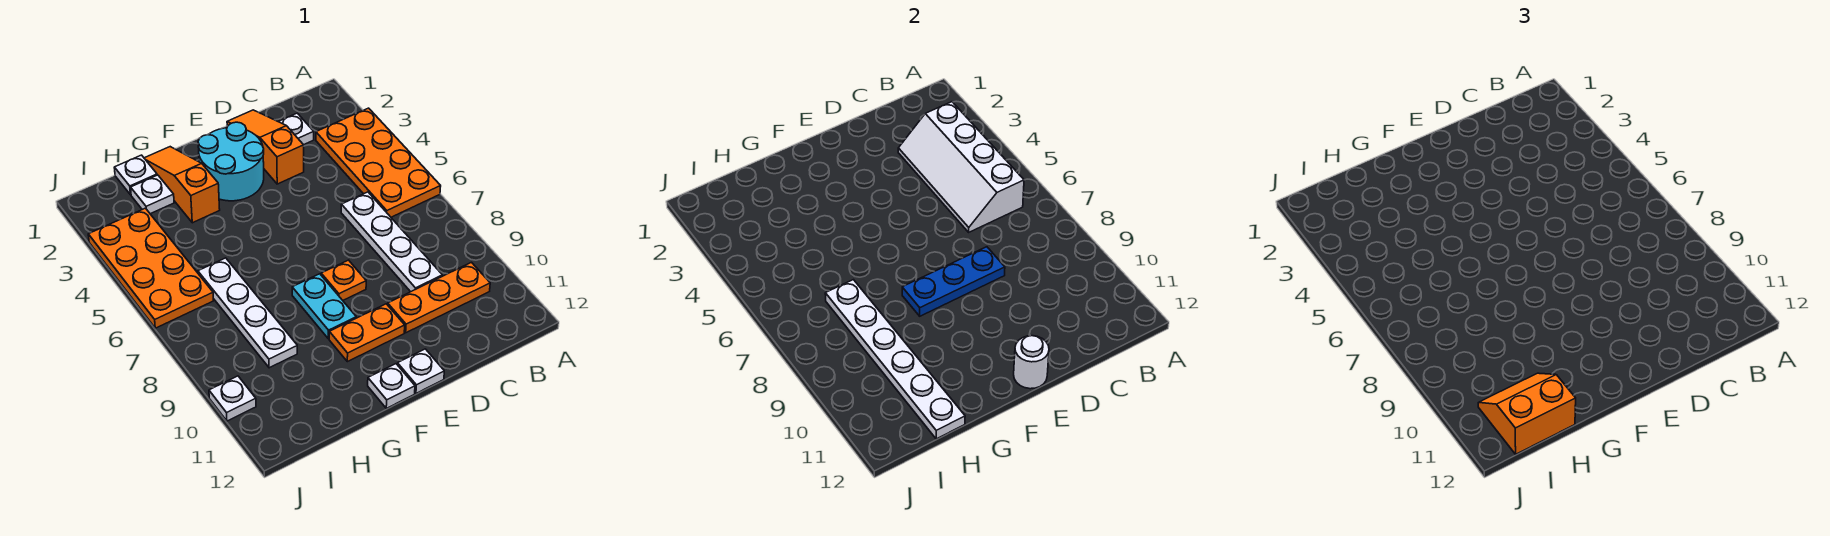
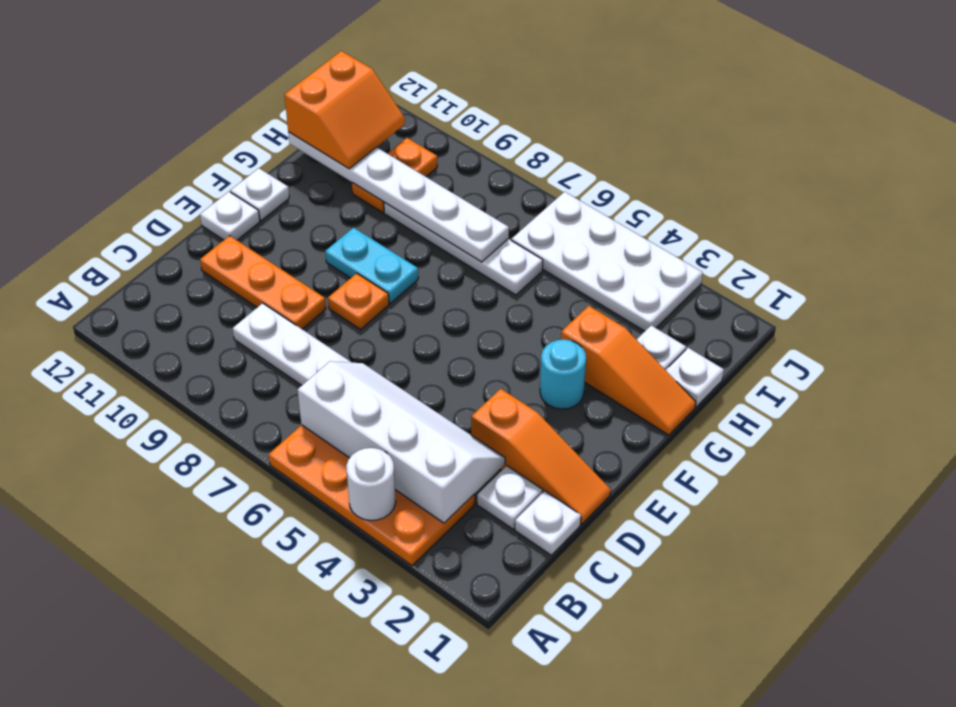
orange 1x3 plate [388,262,490,333] -> orange 1x3 plate turned to [200,236,326,329]
blue 1x3 plate [902,247,1005,316] -> none
cyan 2x2 round brick [198,122,264,201] -> cyan 1x1 round brick [540,339,586,409]
orange 1x2 plate [329,304,405,362] -> orange 1x2 plate moved to [352,138,437,213]
white 1x1 round brick [1014,336,1049,389] -> white 1x1 round brick moved to [346,448,396,521]
orange 2x4 plate [88,208,214,328] -> white 2x4 plate [511,192,703,331]
white 1x1 plate [209,376,256,421] -> white 1x1 plate moved to [515,491,581,555]

